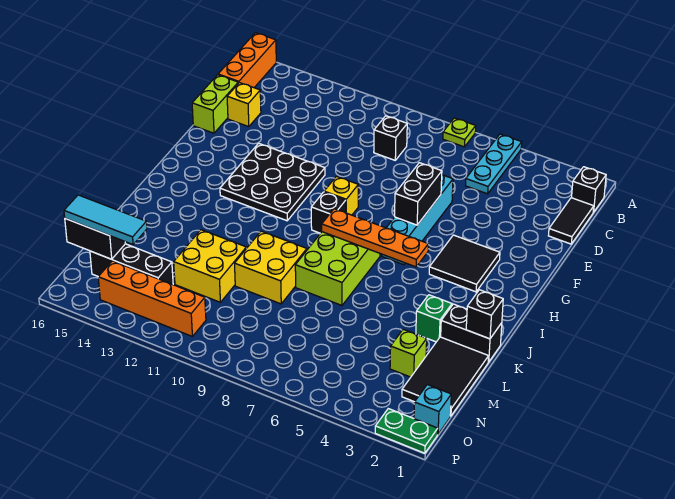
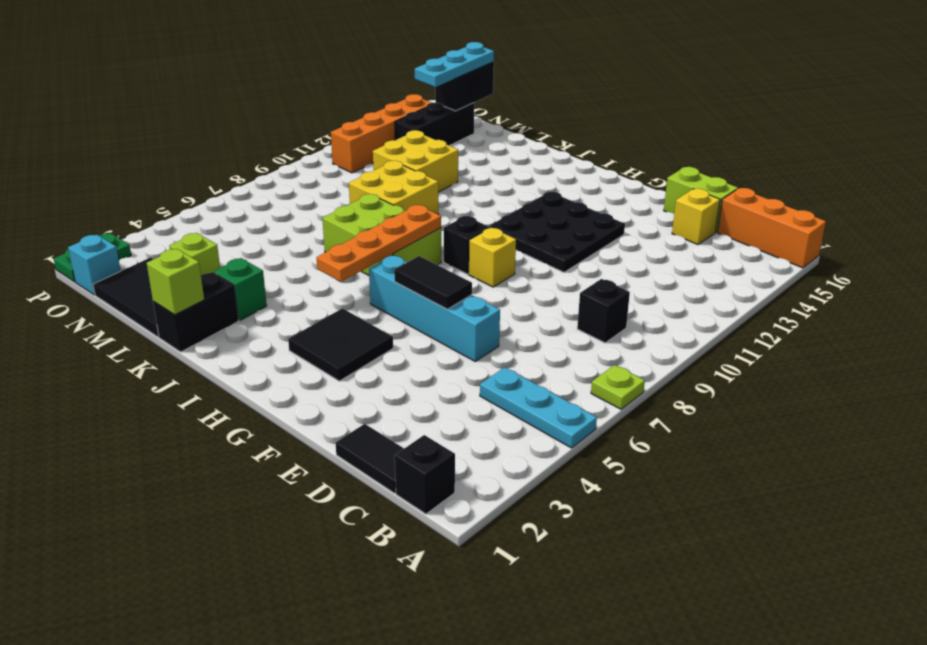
black 1x2 brick [395,163,442,225] -> black 1x2 tile [394,256,472,309]
black 1x1 brick [466,290,503,339] -> lime 1x1 brick [147,249,204,315]
cyan 1x3 tile [64,195,147,244] -> cyan 1x3 plate [415,42,494,87]

